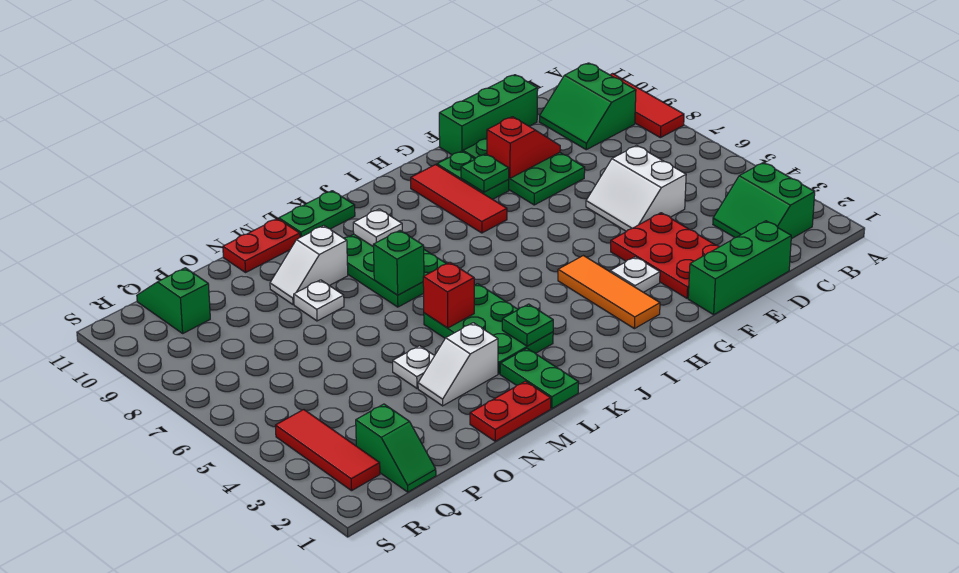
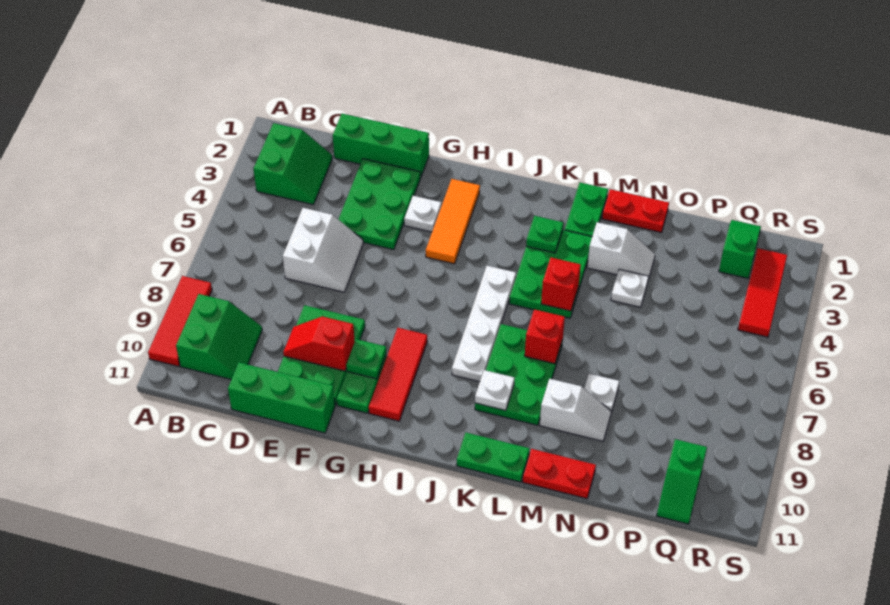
red 2x3 plate [611,213,720,298] -> green 2x3 plate [338,159,420,250]
none -> white 1x4 plate [452,266,516,382]
green 1x1 brick [373,231,424,295] -> red 1x1 brick [525,309,565,364]

